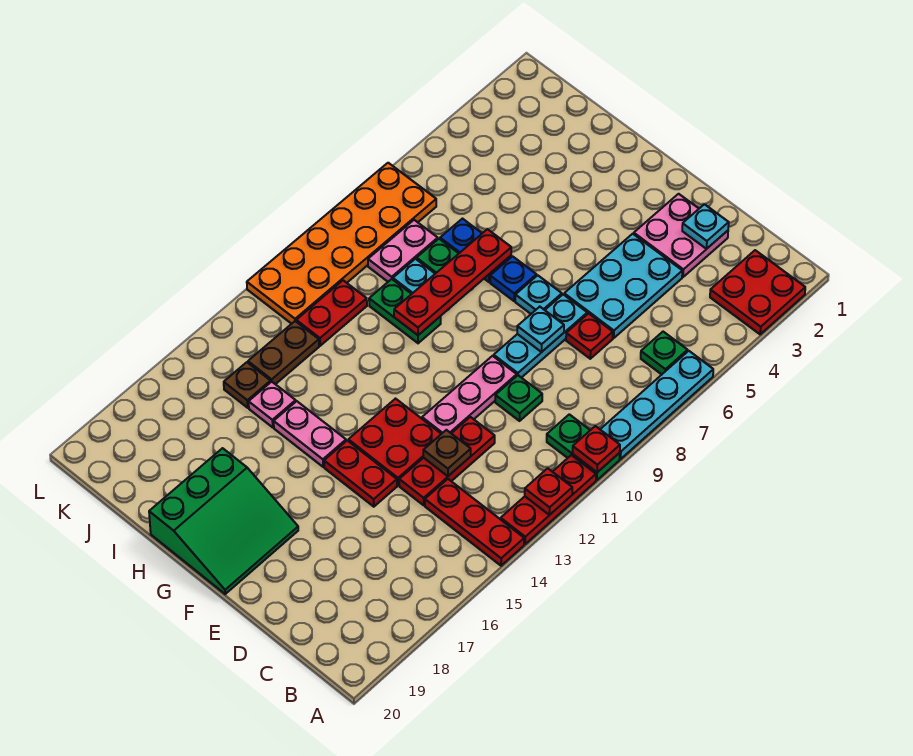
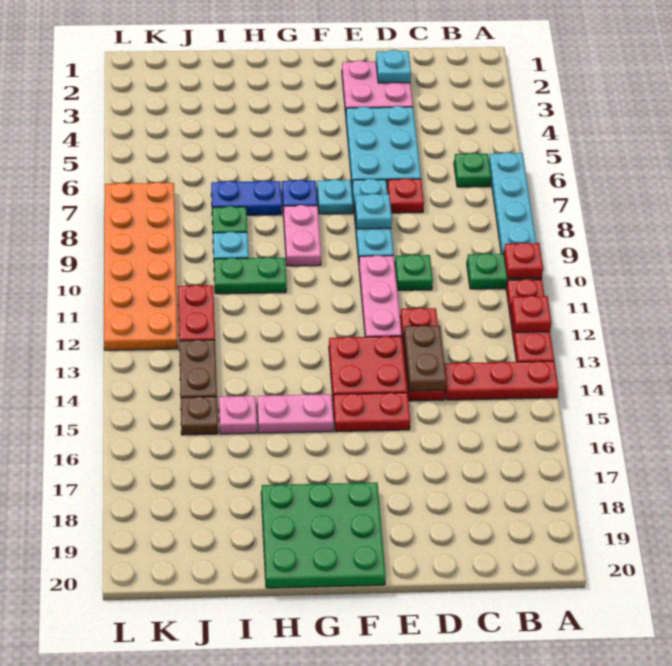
red 2x2 plate [710,250,805,334] -> none
brown 1x1 plate [423,430,471,476] -> brown 1x2 plate [404,325,446,391]
green 3x3 slope [149,448,298,594] -> green 3x3 plate [261,483,386,588]
red 1x4 plate [394,229,511,335] -> none
pink 1x2 plate [368,220,438,282] -> pink 1x2 plate moved to [283,205,321,266]

